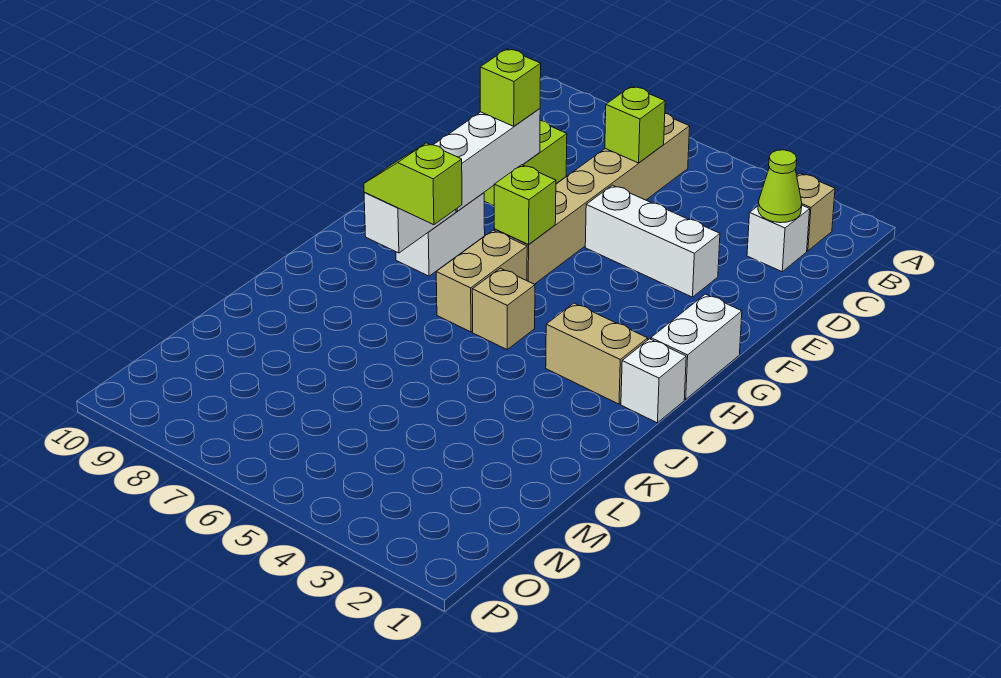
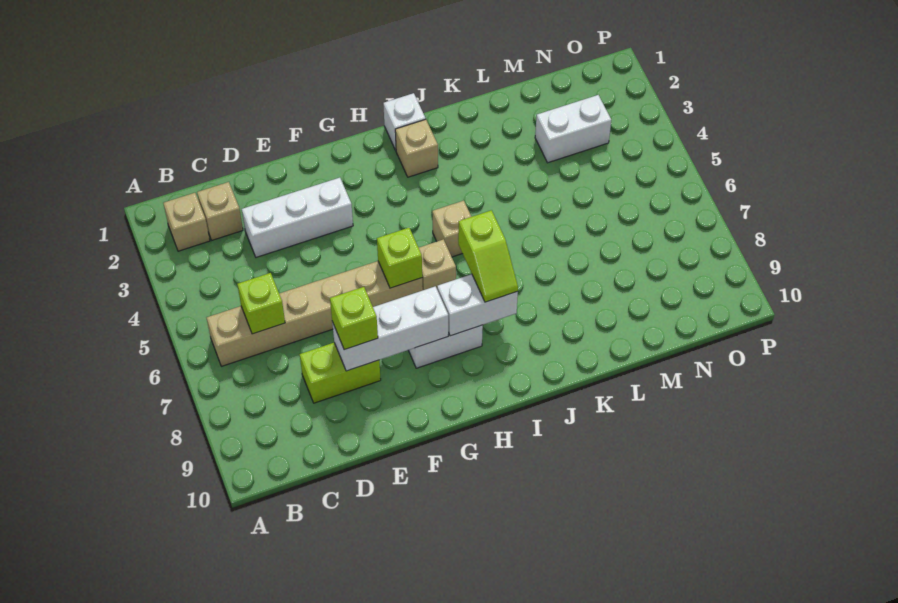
white 1x1 brick [747,205,810,272] -> tan 1x1 brick [197,182,243,240]
lime 1x1 cone [758,150,802,223] -> none
white 1x3 brick [585,185,720,297] -> white 1x3 brick turned to [242,178,353,257]
white 1x2 brick [651,294,742,399] -> white 1x2 brick moved to [535,95,611,163]
tan 1x2 brick [436,230,527,332] -> tan 1x1 brick [419,239,456,290]
tan 1x2 brick [546,303,648,404] -> tan 1x1 brick [395,119,438,177]

